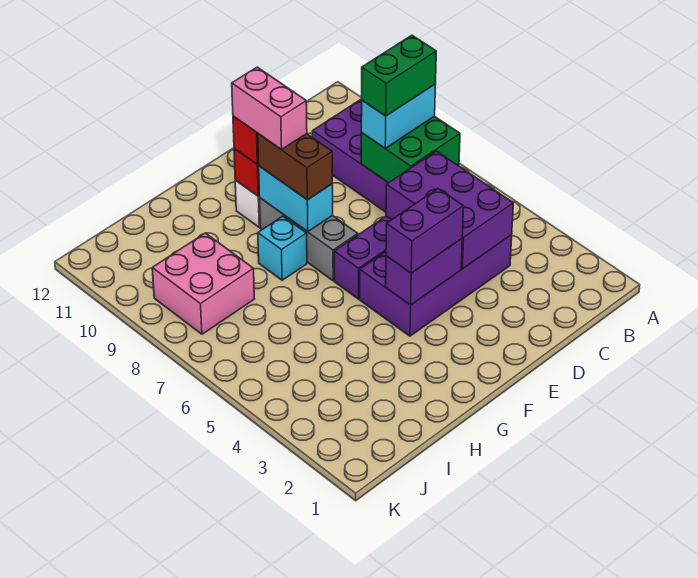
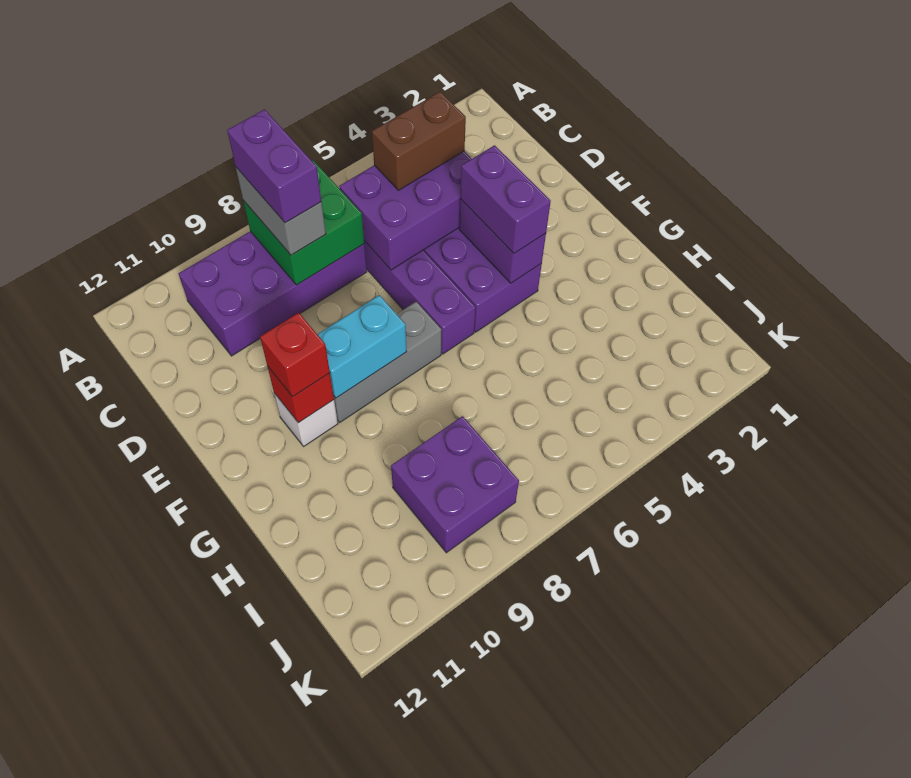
cyan 1x2 brick [361,84,436,148] -> grey 1x2 brick [236,167,326,255]
green 1x2 brick [362,35,436,116] -> purple 1x2 brick [227,109,321,223]
brown 1x2 brick [258,134,332,200] -> brown 1x2 brick moved to [372,92,466,190]
pink 1x2 brick [232,67,307,150] -> none
cyan 1x1 brick [258,216,307,280] -> none
pink 2x2 brick [152,233,254,334] -> purple 2x2 brick [391,416,519,553]

